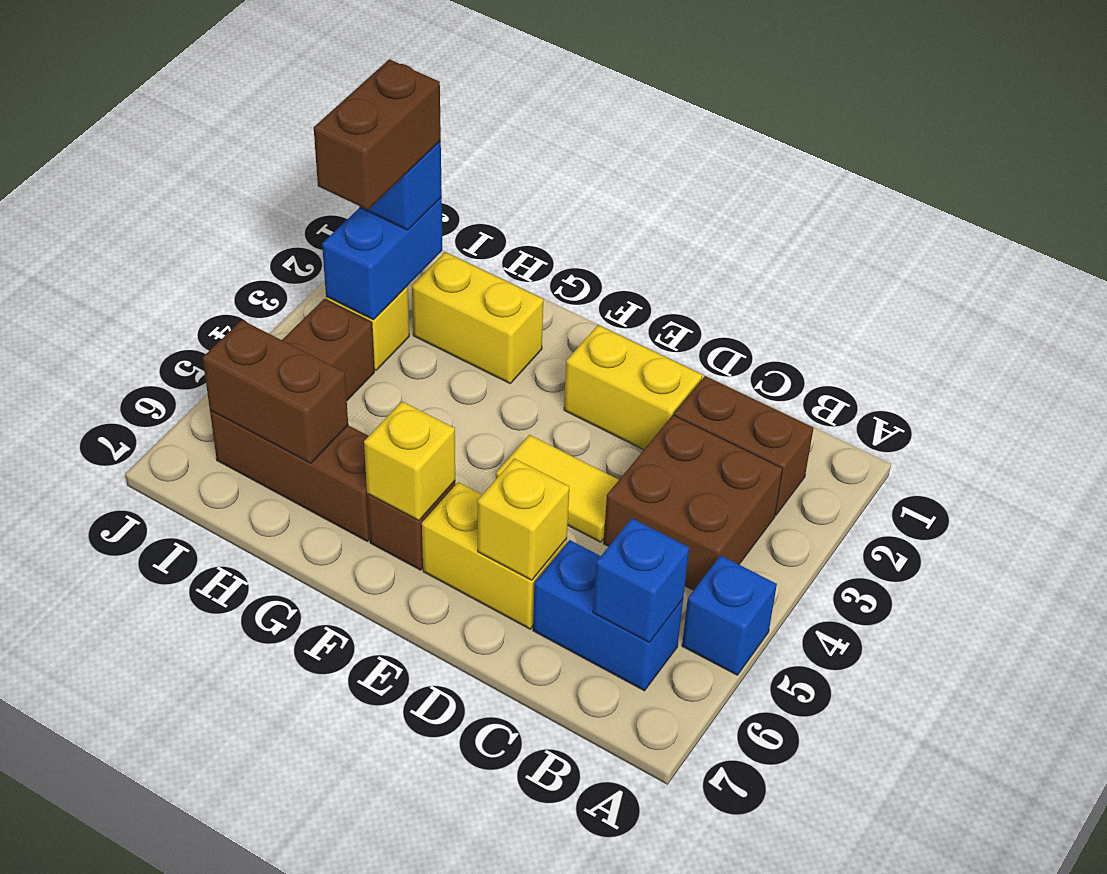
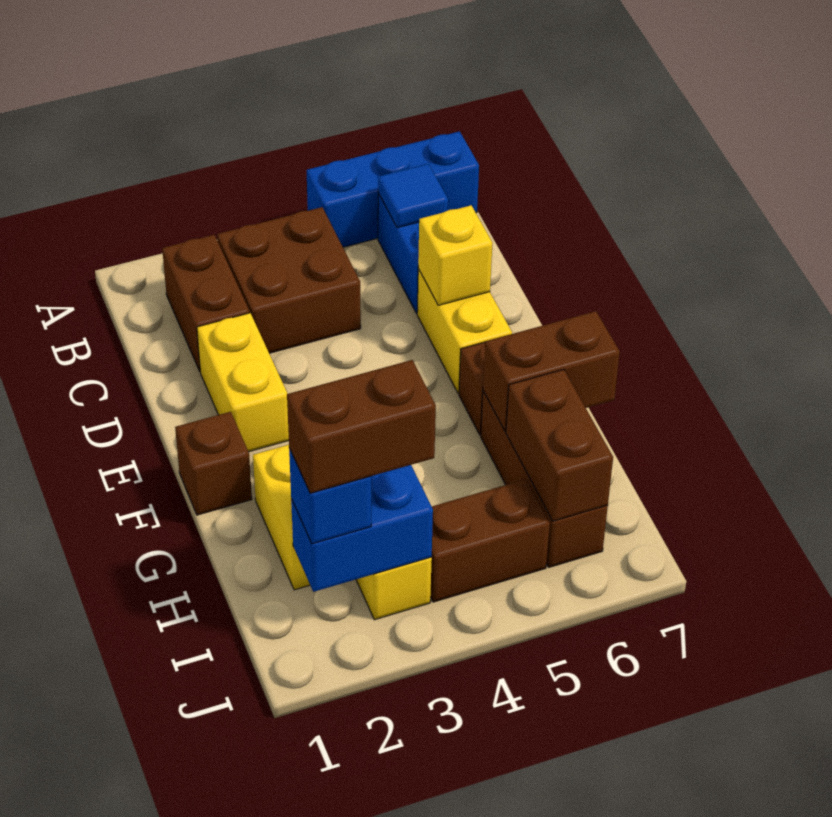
blue 1x1 brick [682,555,777,675] -> blue 1x3 brick [307,131,479,247]
blue 1x1 brick [593,518,689,643] -> blue 1x1 tile [378,164,448,228]
yellow 1x2 tile [496,435,619,542] -> none
none -> brown 1x1 brick [175,412,252,515]
yellow 1x1 brick [364,402,455,520] -> none
none -> brown 1x2 brick [483,311,620,431]

